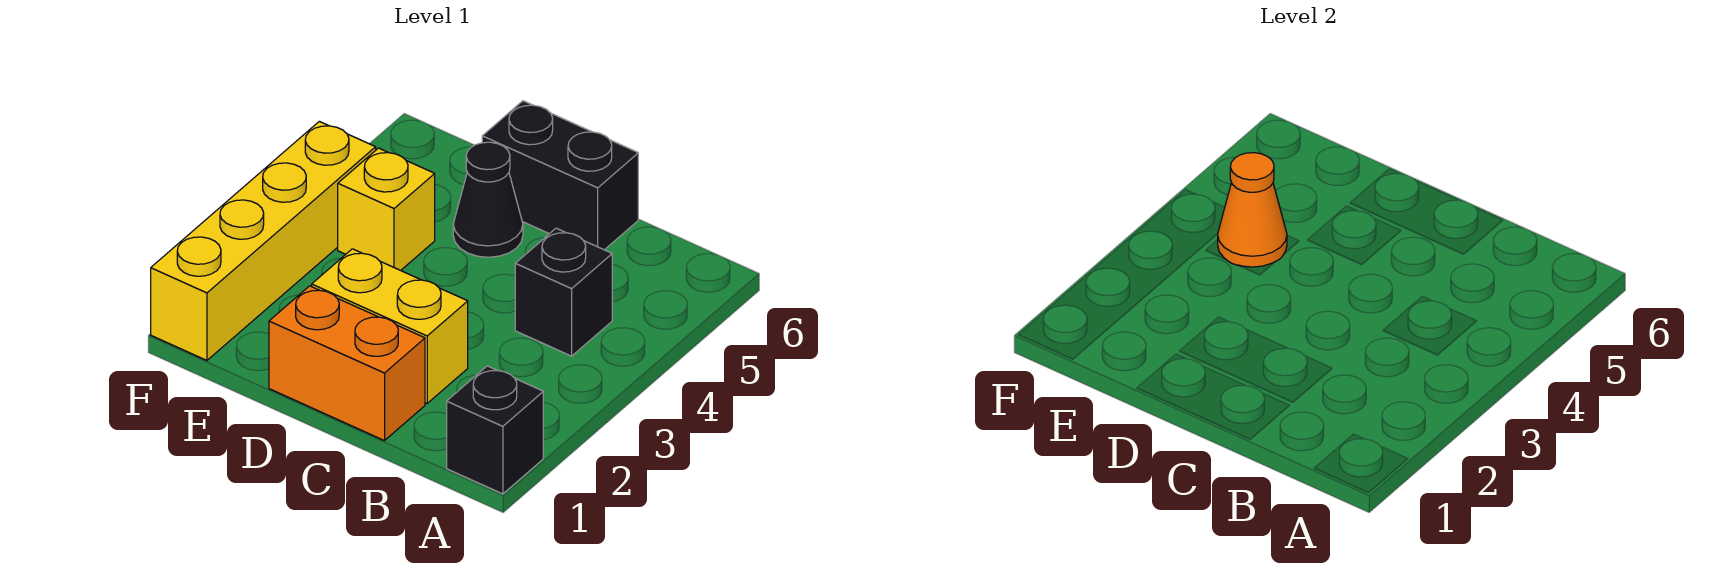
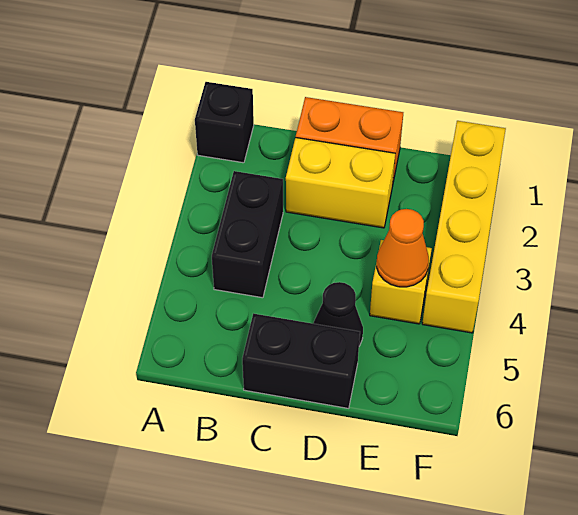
black 1x1 brick [515,228,612,356] -> black 1x2 brick [212,171,283,298]

